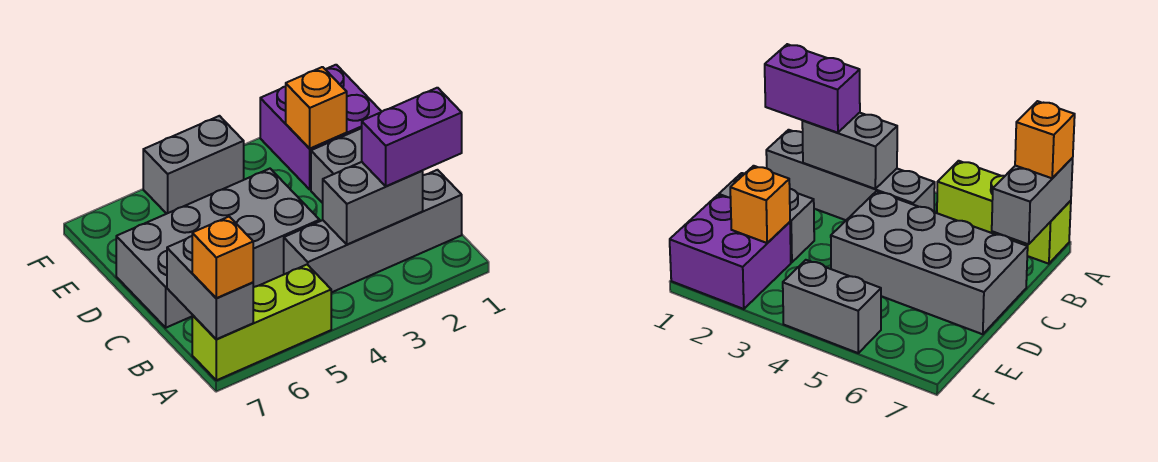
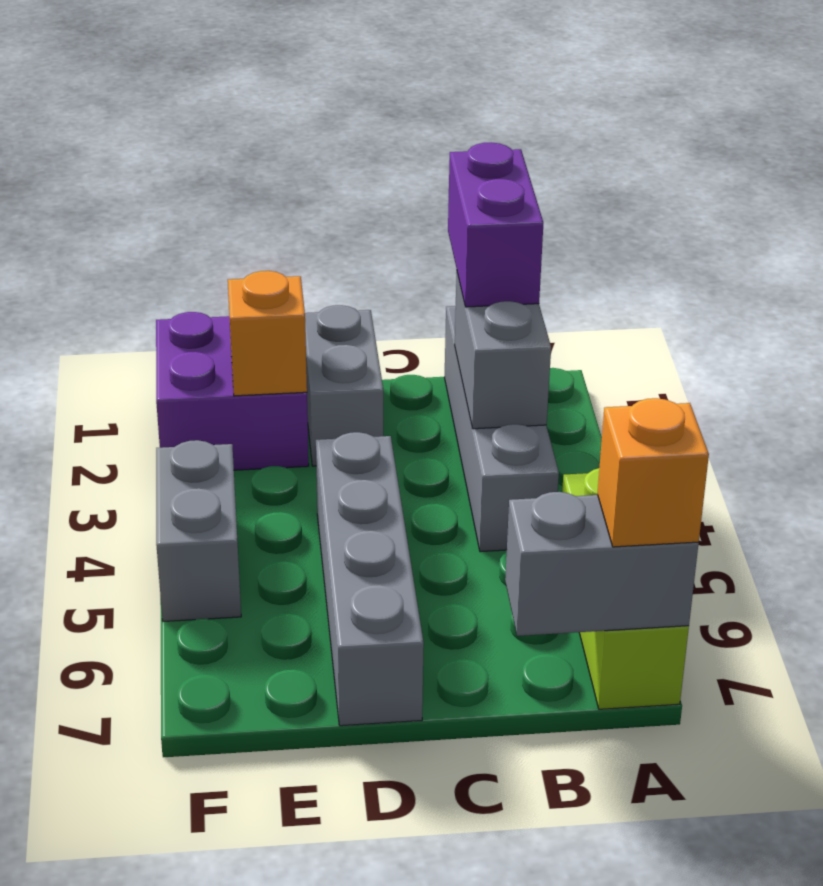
grey 2x4 brick [116,169,320,328] -> grey 1x4 brick [316,432,424,726]

